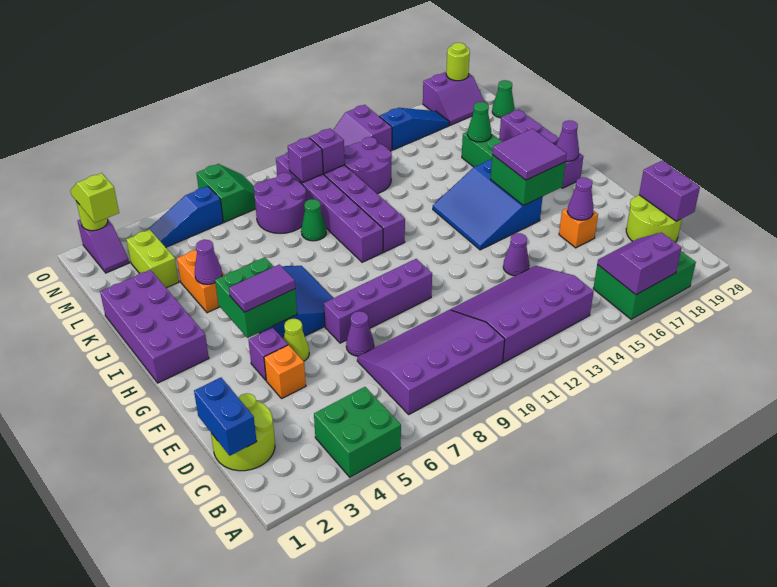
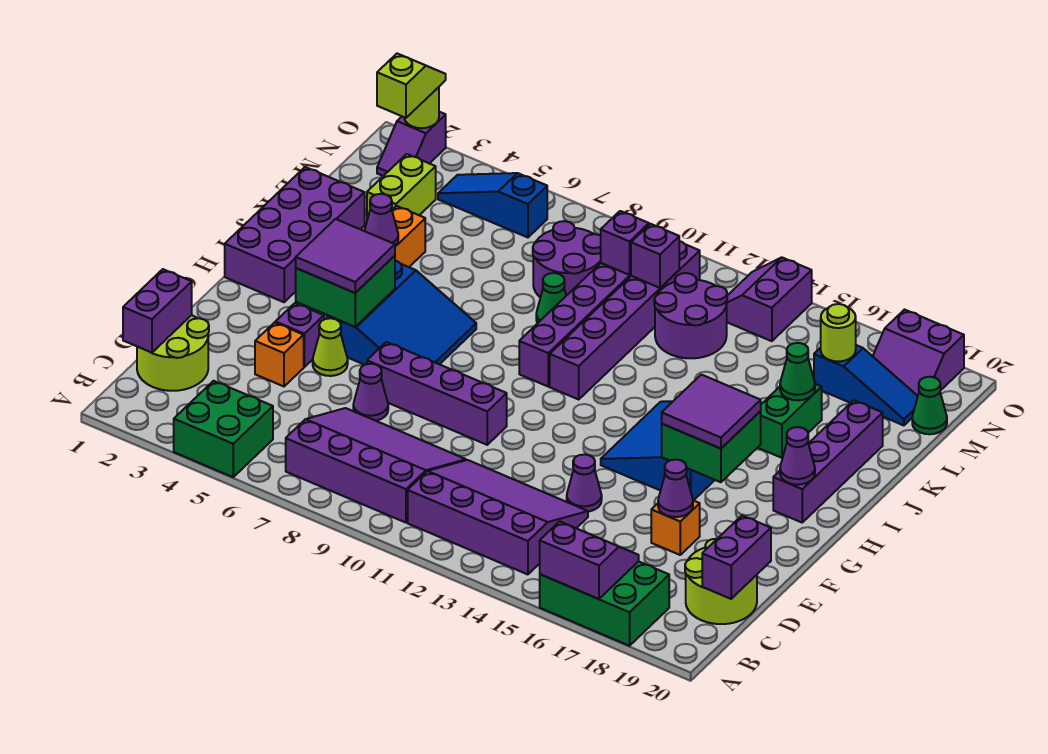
blue 1x2 brick [194,378,257,456] -> purple 1x2 brick [123,269,192,353]
purple 1x2 tile [229,265,295,312] -> purple 2x2 tile [296,219,395,293]
green 2x2 slope [196,164,256,222] -> none
blue 1x3 slope [379,108,450,150] -> blue 1x3 slope moved to [814,345,918,425]
lime 1x1 round brick [446,43,470,81] -> lime 1x1 round brick moved to [821,304,856,362]

